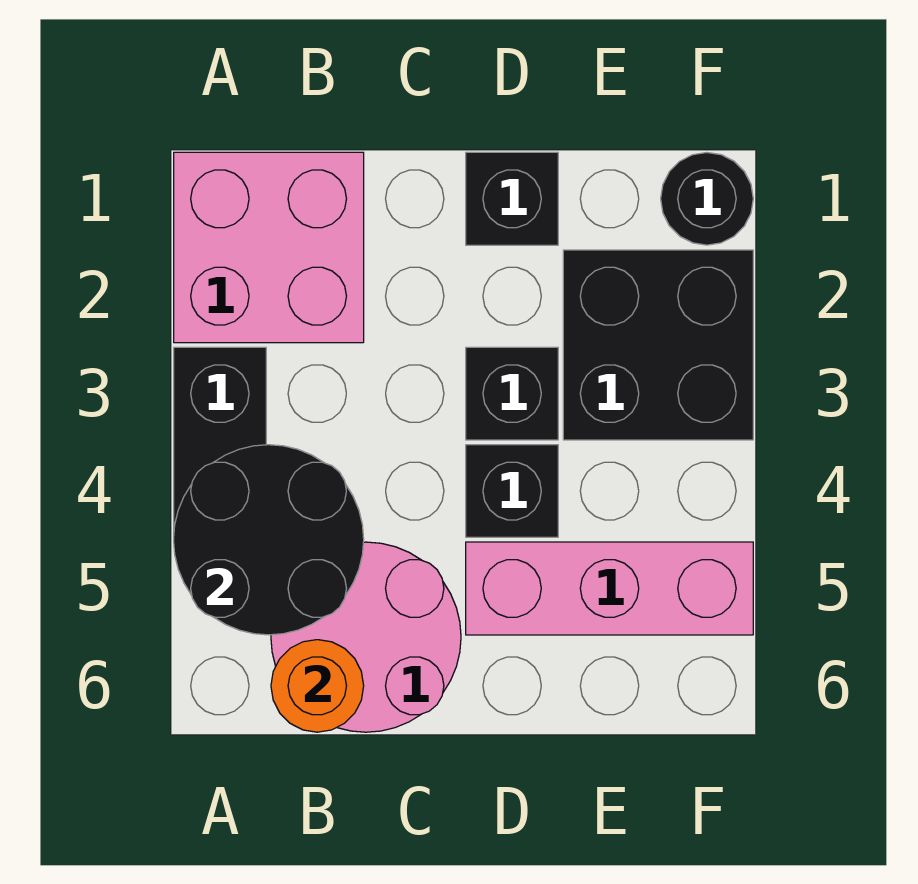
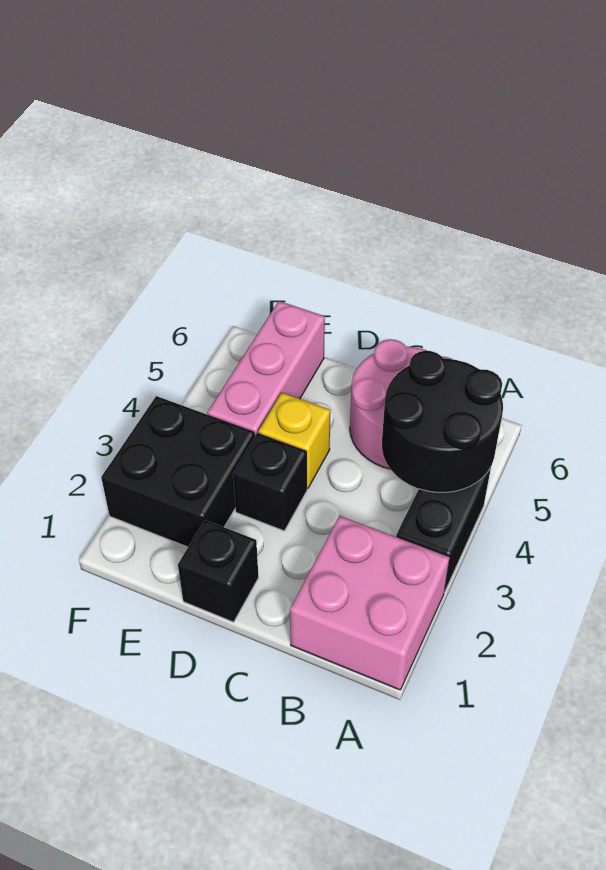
orange 1x1 round brick [271,640,364,732] -> none
black 1x1 brick [466,445,558,537] -> yellow 1x1 brick [258,393,330,488]
pink 1x3 brick [466,542,753,635] -> pink 1x3 brick turned to [207,301,325,436]
black 1x1 round brick [661,153,753,245] -> none

